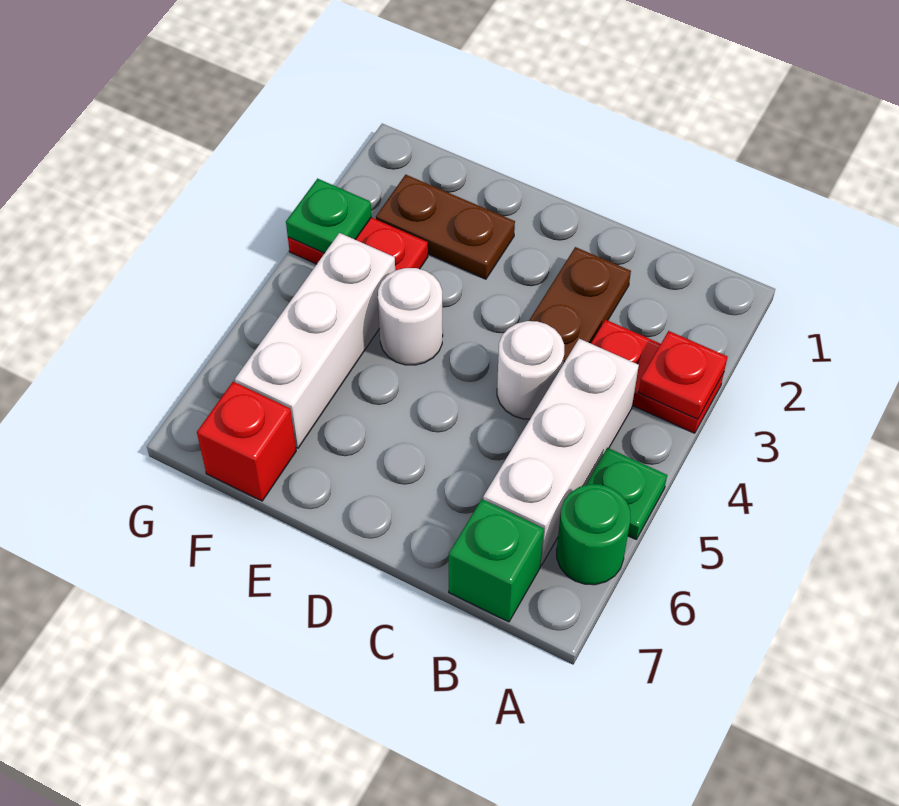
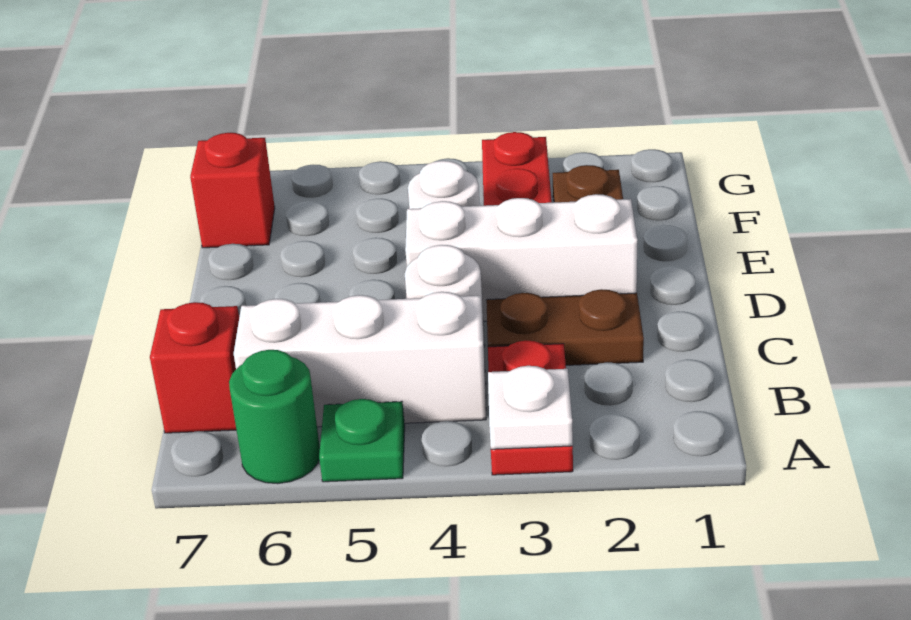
red 1x1 plate [639,331,727,419] -> white 1x1 plate [488,366,573,449]
green 1x1 brick [449,499,544,622] -> red 1x1 brick [150,302,239,433]
white 1x3 brick [235,233,395,448] -> white 1x3 brick moved to [405,194,637,321]
green 1x1 plate [286,179,372,253] -> none

